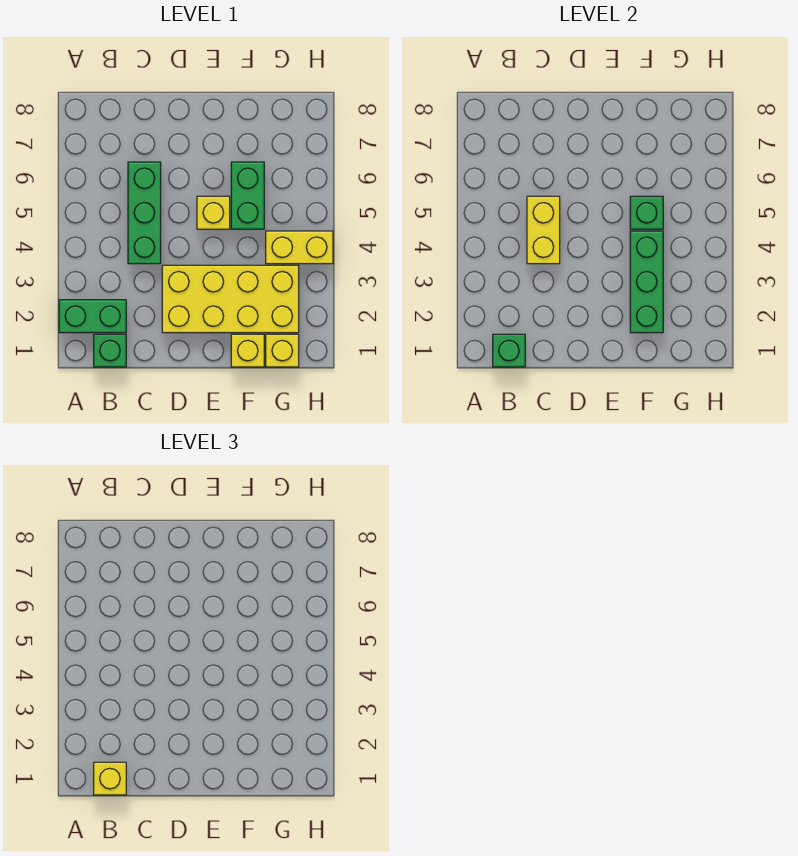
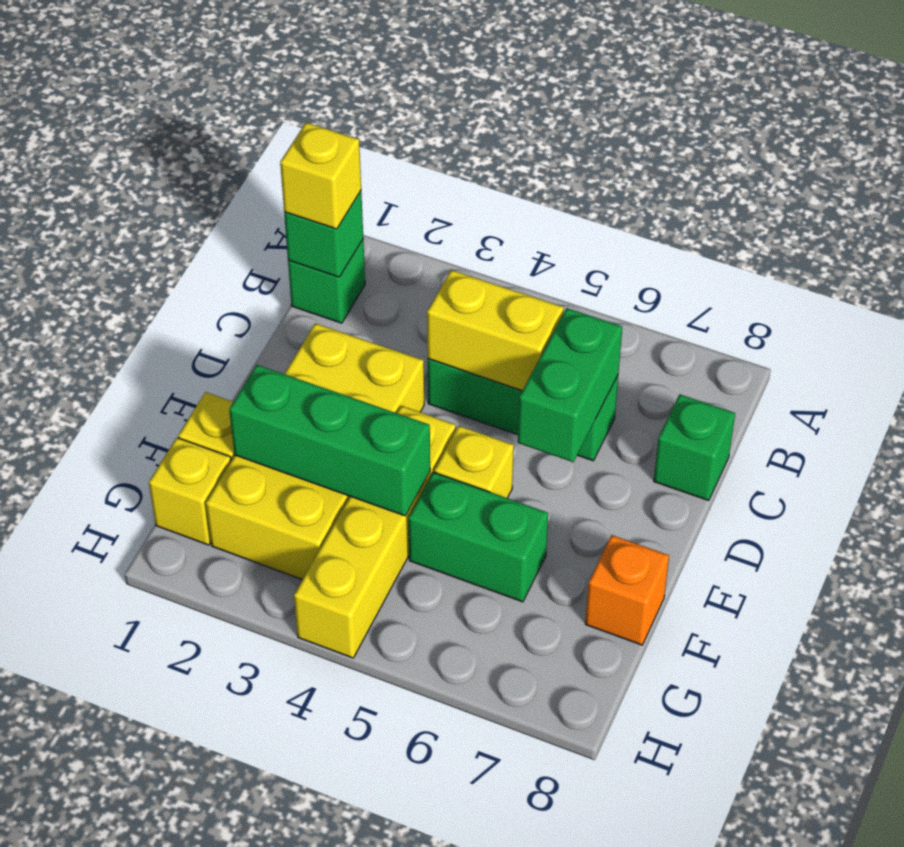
green 1x2 brick [59,300,126,333] -> green 1x2 brick moved to [518,308,622,462]
green 1x1 brick [630,196,663,229] -> green 1x1 brick moved to [654,394,735,501]
none -> orange 1x1 brick [585,535,669,645]
yellow 1x2 brick [266,231,333,264] -> yellow 1x4 brick [294,406,456,658]

